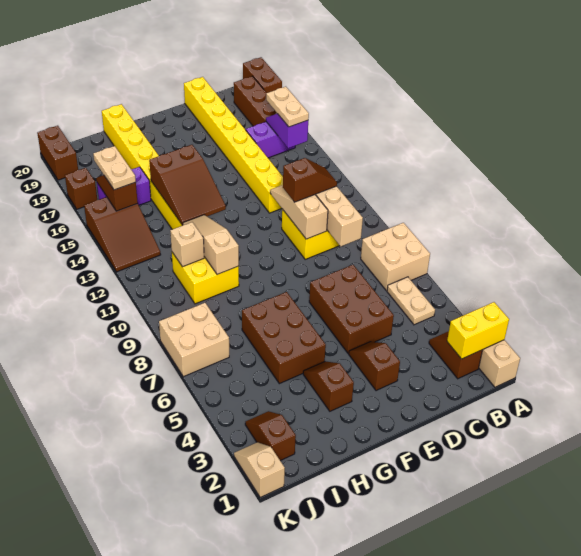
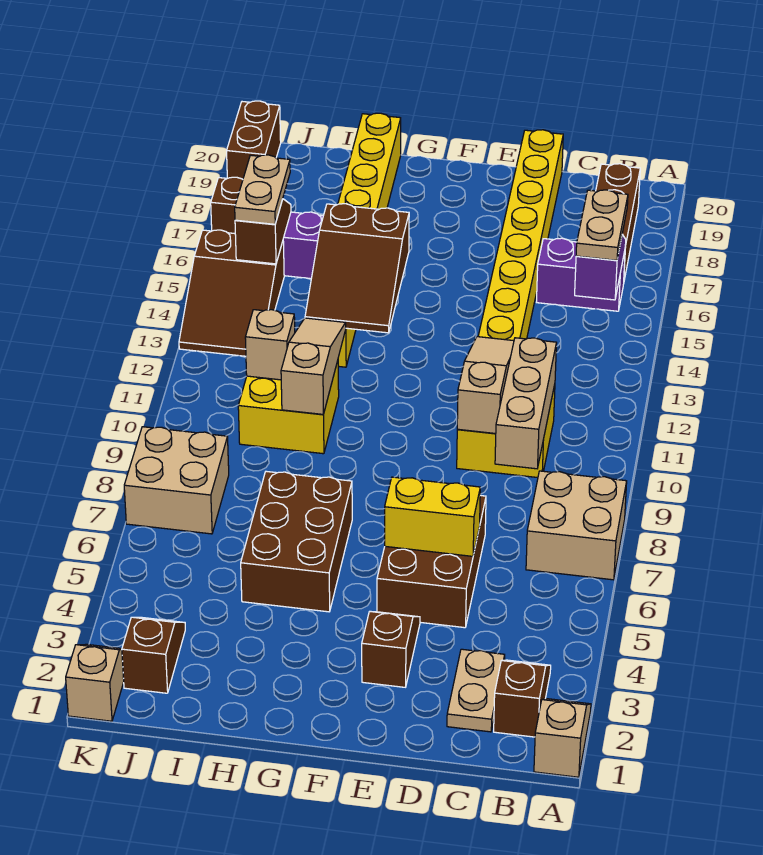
yellow 1x2 brick [447,302,509,359] -> yellow 1x2 brick moved to [385,477,480,556]
brown 1x2 brick [243,57,282,93] -> none
tan 1x2 plate [387,277,435,325] -> tan 1x2 plate moved to [447,649,505,732]
brown 1x2 slope [283,158,337,202] -> none
brown 1x2 slope [303,361,354,411] -> none

